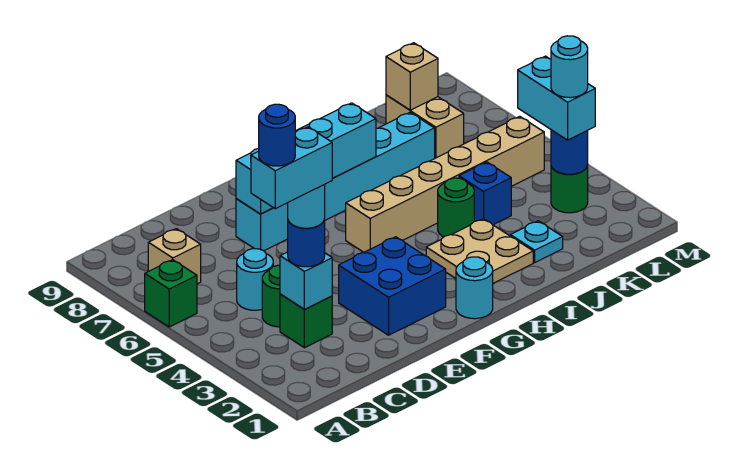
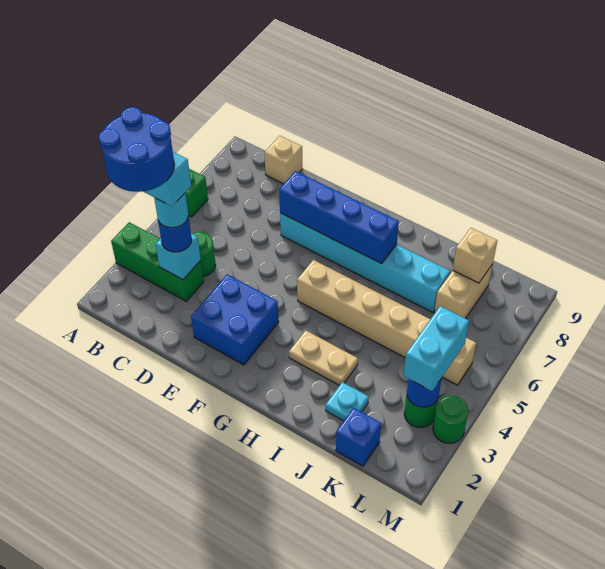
blue 1x1 round brick [259,104,295,166] -> blue 2x2 round brick [99,107,174,192]
tan 1x1 brick [148,229,201,284] -> tan 1x1 brick moved to [264,136,303,184]
green 1x1 brick [280,294,332,348] -> green 1x3 brick [111,222,204,301]
cyan 1x1 round brick [237,249,273,310] -> none
cyan 1x4 brick [236,103,376,214] -> blue 1x4 brick [279,171,399,264]
cyan 1x1 round brick [456,257,493,319] -> none
tan 2x2 plate [426,219,533,283] -> tan 1x2 plate [289,330,358,386]
green 1x1 round brick [438,178,474,237] -> green 1x1 round brick moved to [433,396,468,443]
blue 1x1 brick [459,162,511,225] -> blue 1x1 brick moved to [336,408,381,466]
cyan 1x1 round brick [551,36,588,98] -> none

